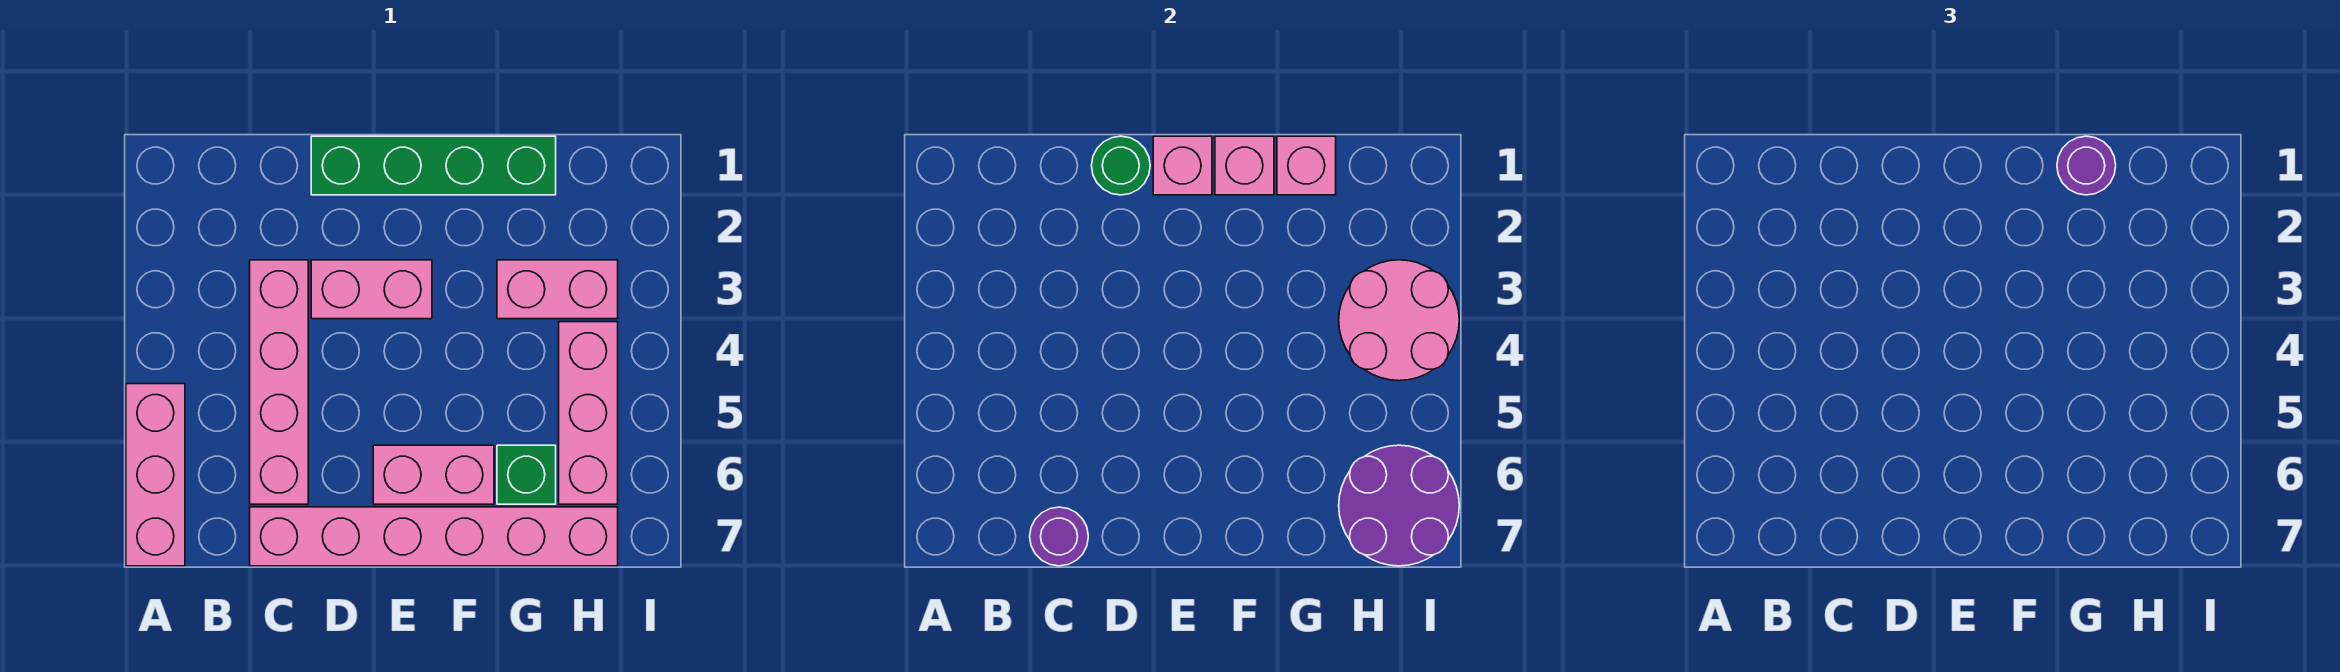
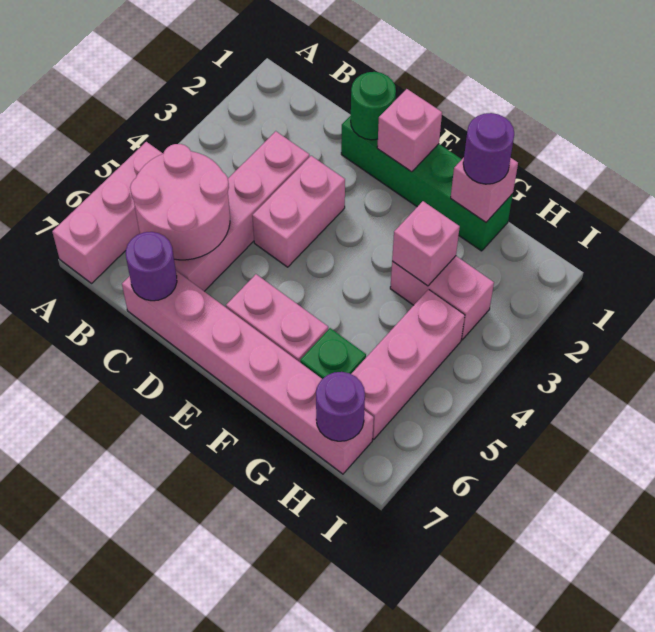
pink 1x2 brick [311,260,432,319] -> pink 1x2 brick turned to [252,156,345,267]
pink 1x1 brick [1215,136,1274,195] -> pink 1x1 brick moved to [392,201,460,286]
pink 2x2 round brick [1339,260,1459,381] -> pink 2x2 round brick moved to [130,144,230,260]
purple 2x2 round brick [1339,445,1459,566] -> purple 1x1 round brick [316,372,365,441]

